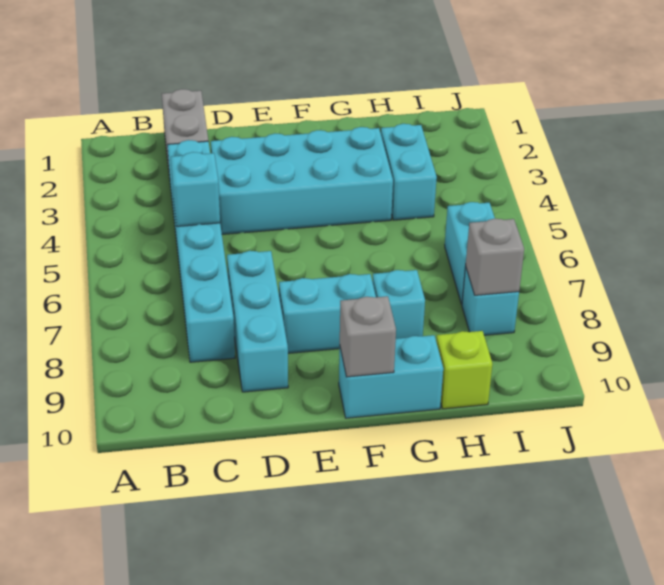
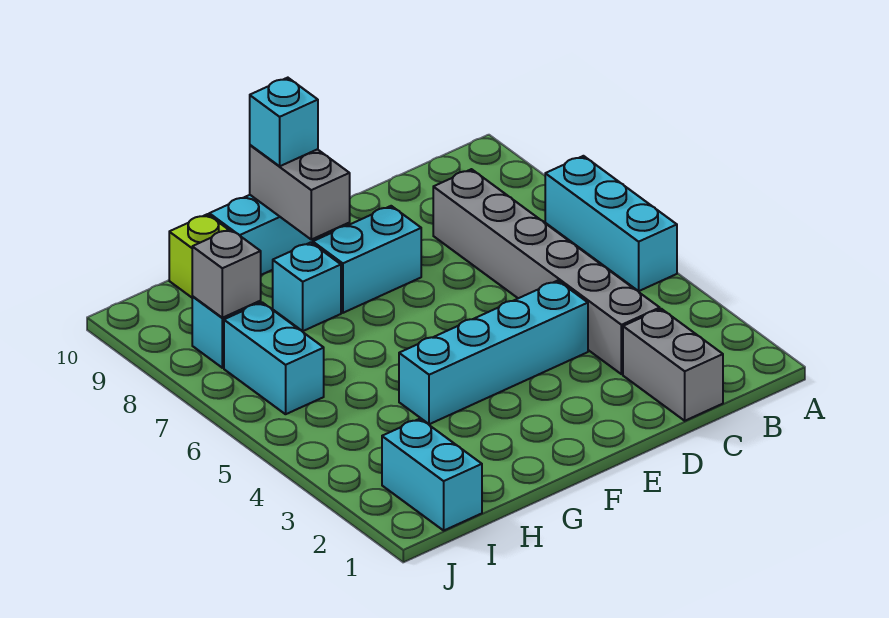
cyan 1x6 brick [167,140,235,362] -> grey 1x6 brick [433,169,660,374]
cyan 1x1 brick [171,152,220,226] -> cyan 1x1 brick moved to [250,78,318,166]
cyan 2x4 brick [211,127,393,234] -> cyan 1x4 brick [399,281,588,424]
cyan 1x3 brick [227,251,288,392] -> cyan 1x3 brick moved to [545,156,677,291]
grey 1x1 brick [340,296,396,377] -> grey 1x2 brick [250,145,350,240]
cyan 1x2 brick [381,124,437,220] -> cyan 1x2 brick moved to [382,419,482,530]

